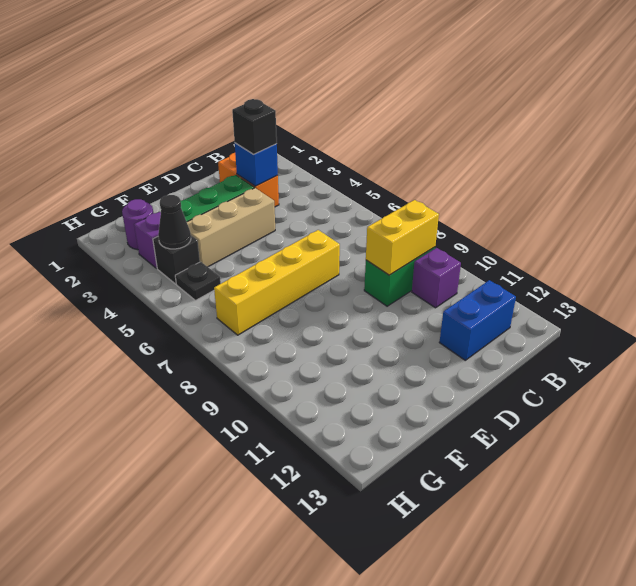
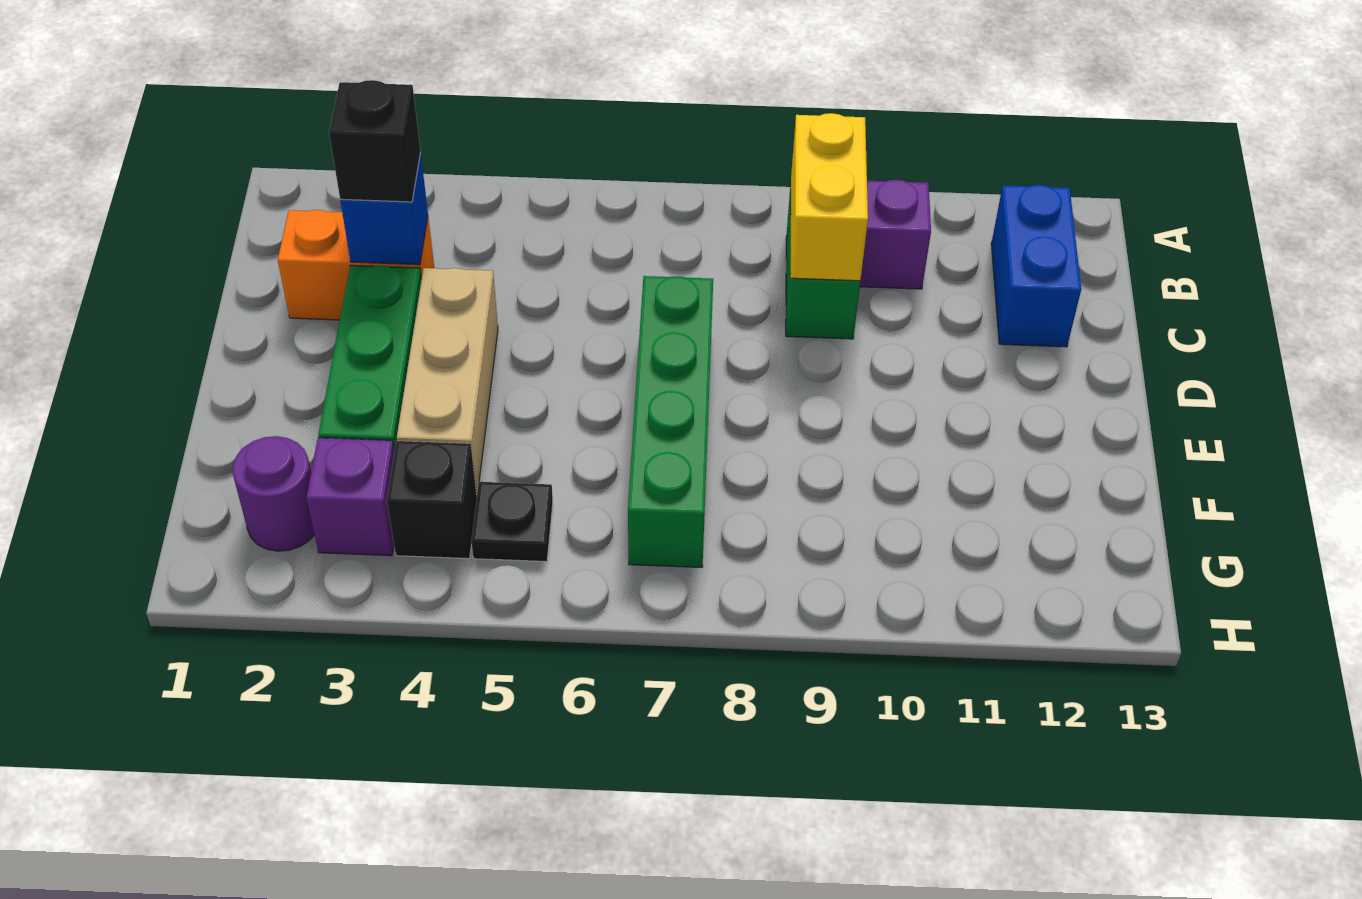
yellow 1x4 brick [214,230,340,335] -> green 1x4 brick [628,276,713,567]
black 1x1 cone [158,195,191,249] -> none

